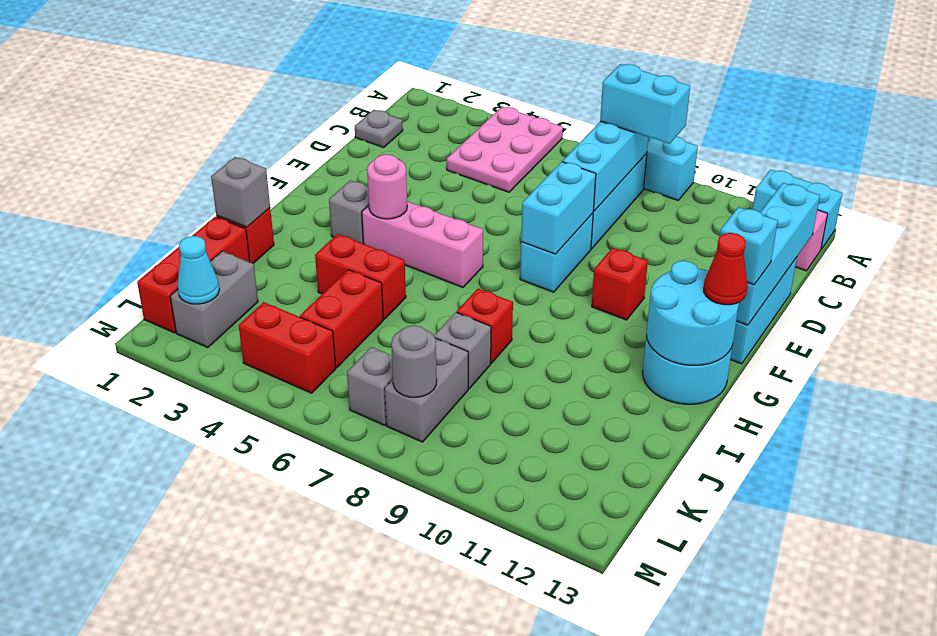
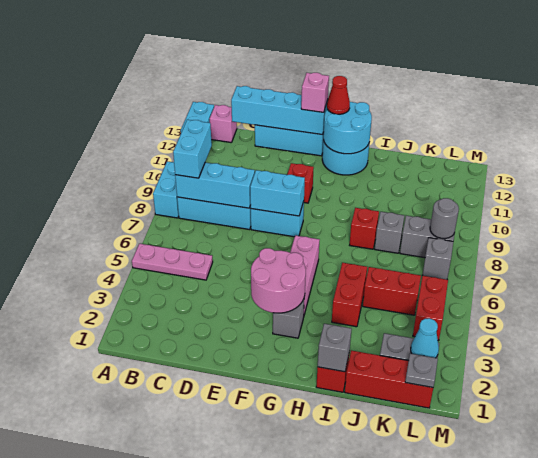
pink 2x3 plate [447,107,563,192] -> pink 1x3 plate [132,244,213,280]
grey 1x1 plate [355,110,403,148] -> grey 1x1 plate moved to [405,354,438,387]
cyan 1x1 brick [720,207,778,285] -> pink 1x1 brick [301,73,329,112]
pink 1x1 round brick [367,154,407,219] -> pink 2x2 round brick [251,248,306,313]

